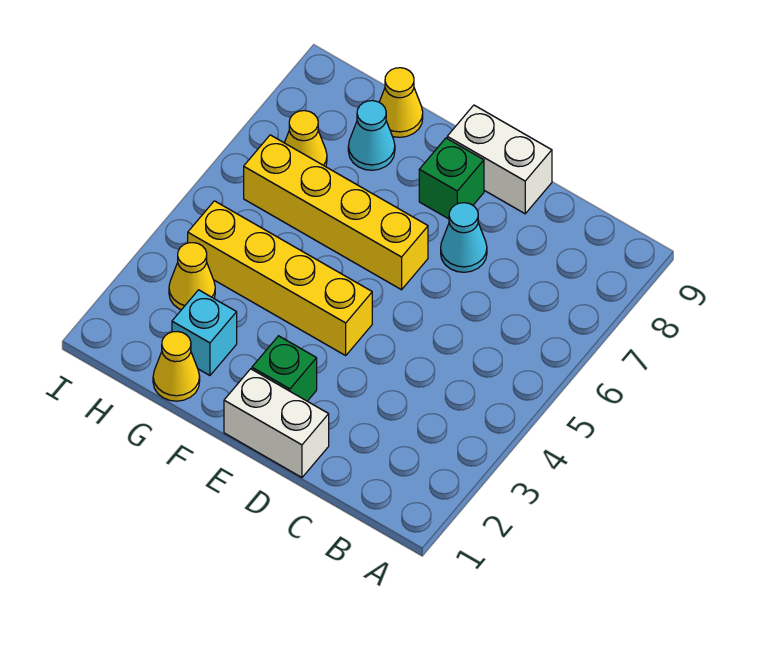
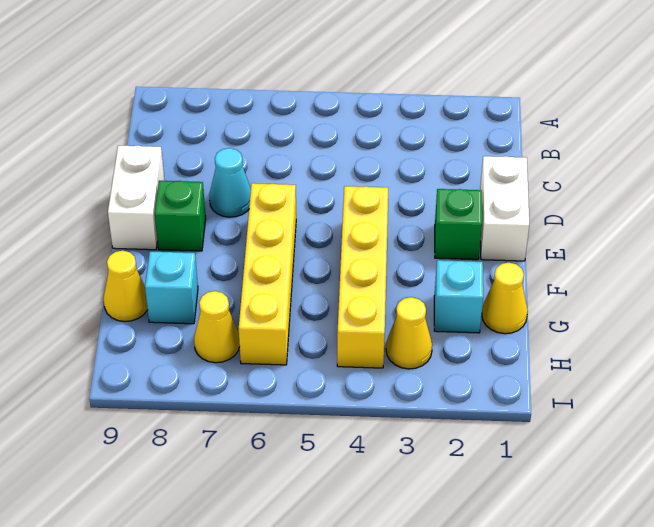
cyan 1x1 cone [348,101,395,170] -> cyan 1x1 brick [145,251,198,324]

